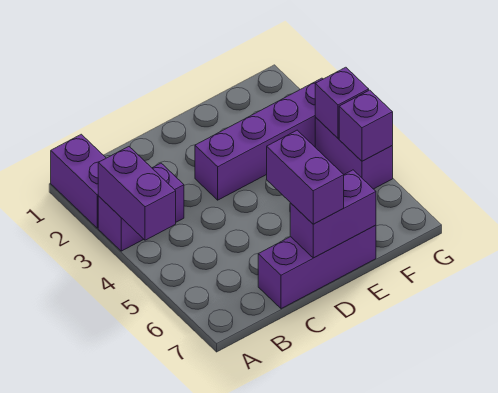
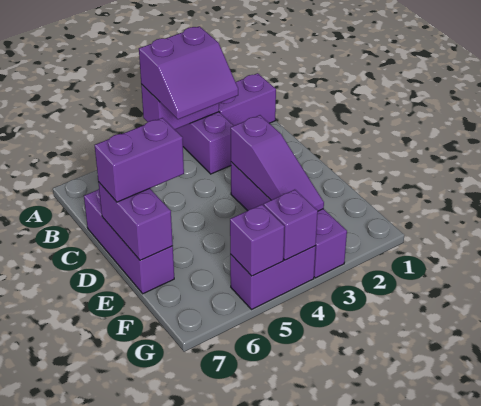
none -> purple 2x2 slope [139,26,238,119]
none -> purple 1x3 slope [231,115,324,211]

